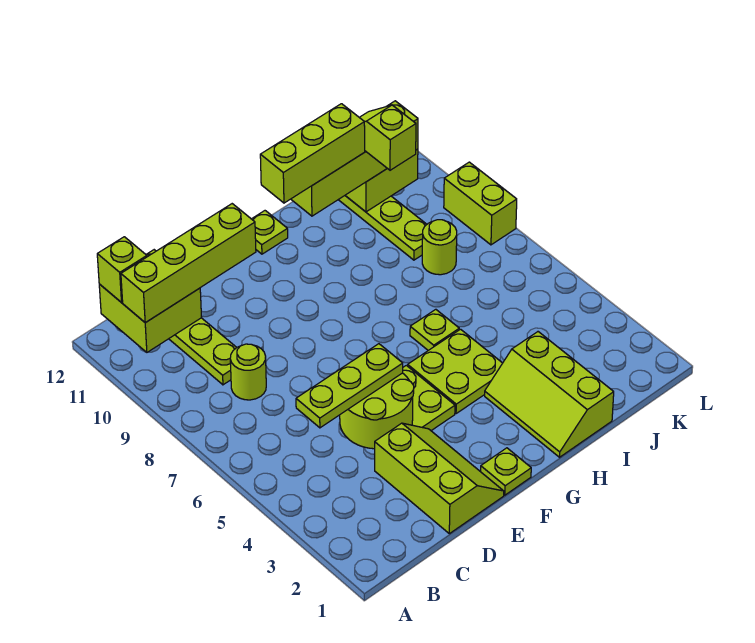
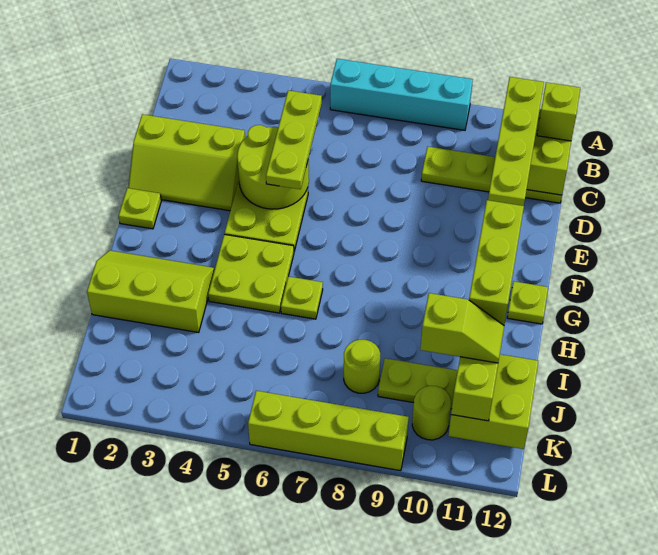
none -> cyan 1x4 brick [330,59,473,130]
lime 1x1 round brick [230,344,266,400] -> lime 1x1 round brick moved to [412,386,451,440]
lime 1x2 brick [444,162,517,245] -> lime 1x4 brick [248,391,409,471]

